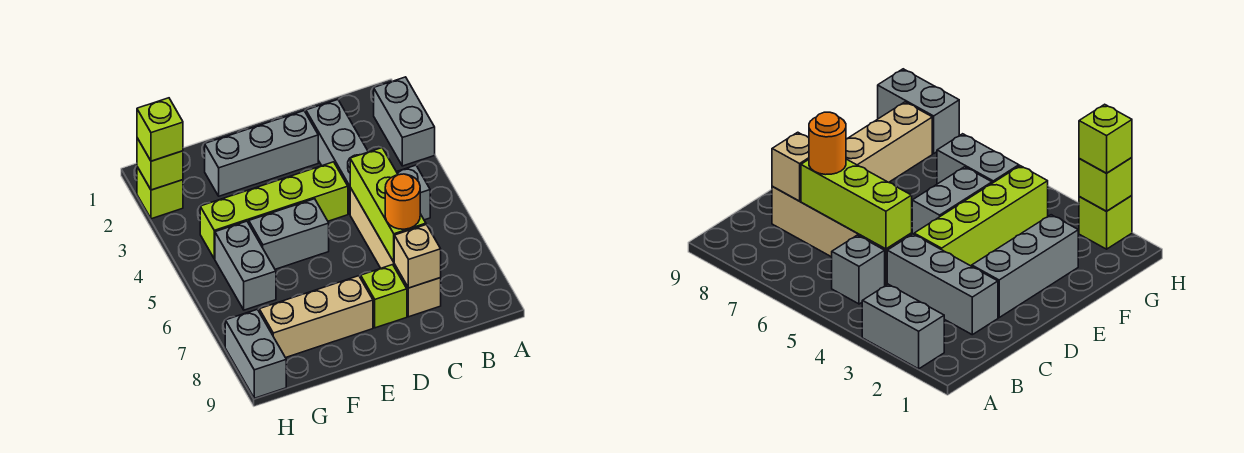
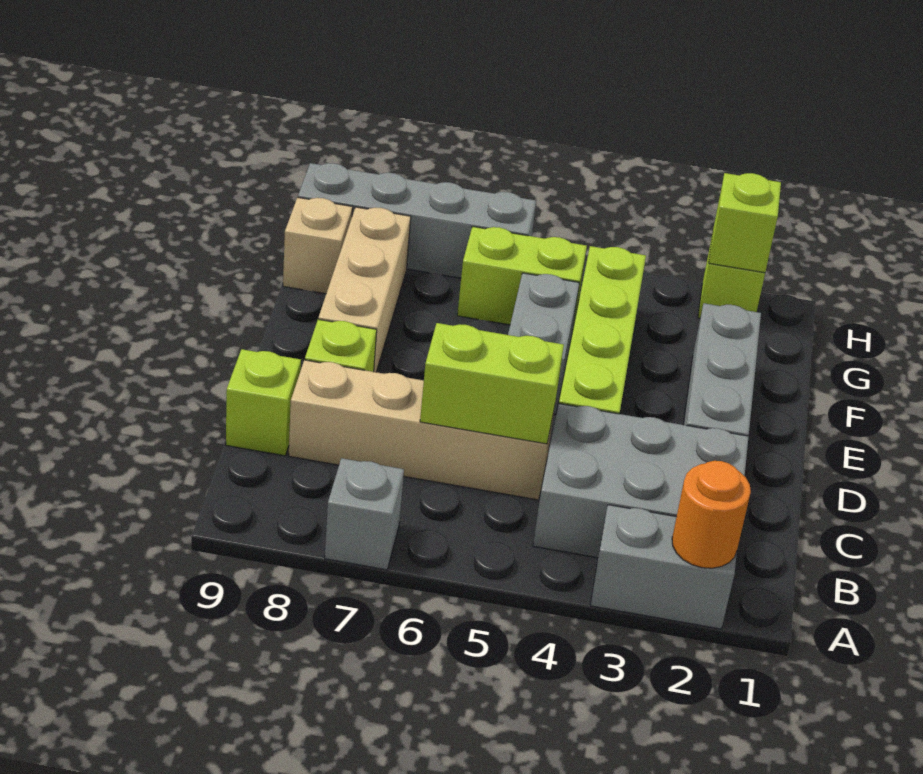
grey 1x1 brick [397,165,430,220] -> grey 1x1 brick moved to [325,458,404,570]
grey 1x3 brick [306,100,368,214] -> grey 2x3 brick [533,404,749,558]
lime 1x3 brick [350,148,426,262] -> lime 1x2 brick [420,323,564,444]
orange 1x1 round brick [385,174,420,229] -> orange 1x1 round brick moved to [672,461,751,568]
tan 1x1 brick [394,225,441,288] -> tan 1x1 brick moved to [283,197,353,294]
grey 1x2 brick [215,221,276,310] -> lime 1x2 brick [457,226,587,331]
lime 1x1 brick [137,98,183,161] -> lime 1x1 brick moved to [226,349,301,456]
grey 1x2 brick [225,309,286,398] -> grey 1x4 brick [298,163,536,278]

